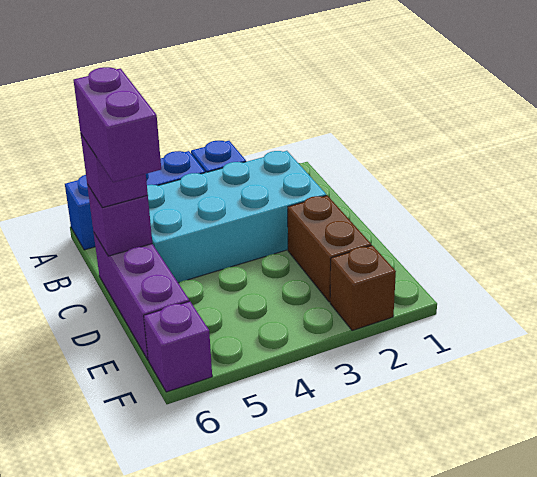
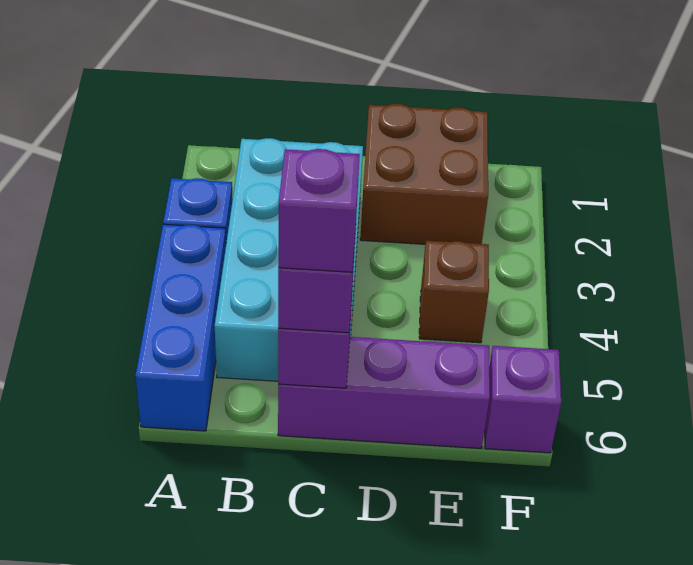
purple 1x2 brick [73,67,161,182] -> purple 1x1 brick [278,149,360,272]
brown 1x2 brick [288,195,371,302] -> brown 2x2 brick [360,104,488,244]
brown 1x1 brick [330,245,396,331] -> brown 1x1 brick moved to [419,241,489,343]

